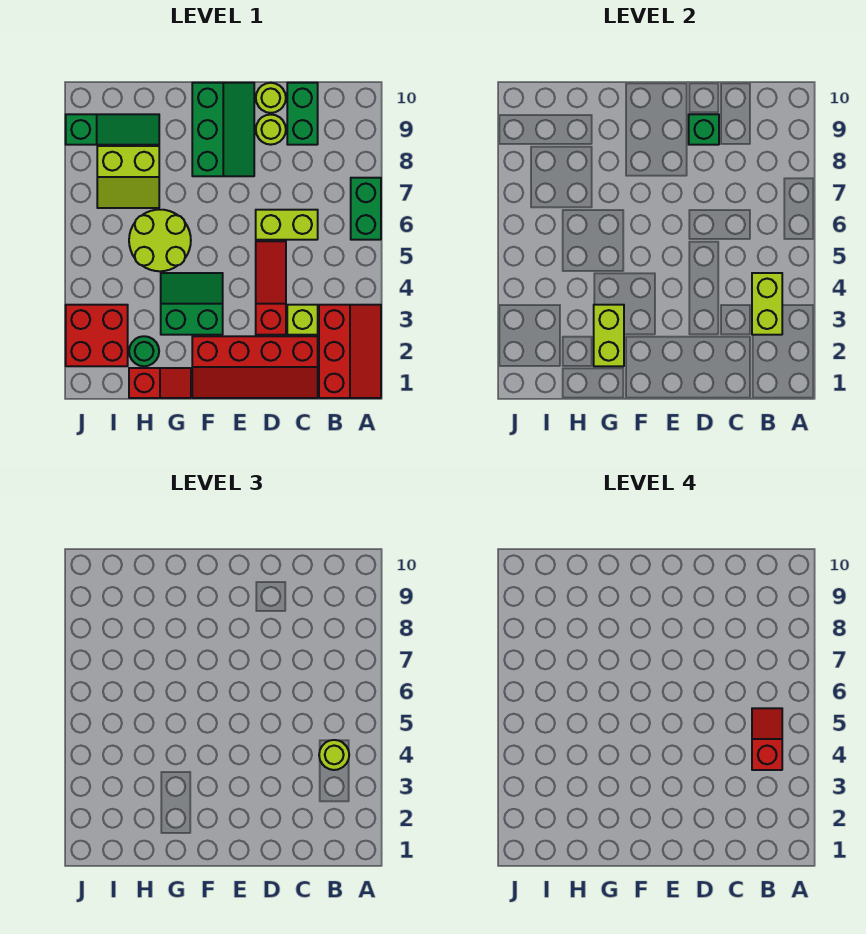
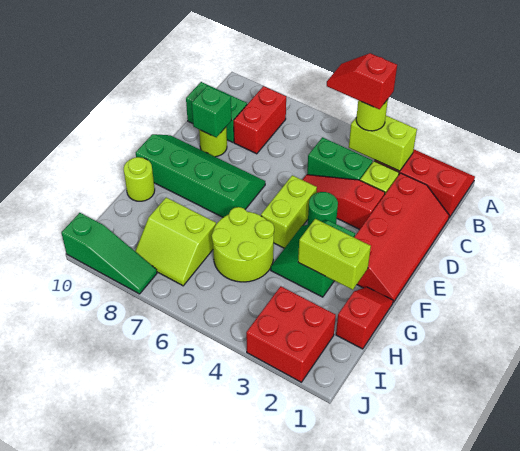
green 1x2 brick [351,178,381,240] -> green 1x2 brick moved to [307,137,373,180]
none -> red 1x2 brick [234,86,286,154]
lime 1x2 brick [256,210,318,240] -> lime 1x2 brick moved to [261,175,317,248]
lime 1x1 round brick [256,83,286,113] -> lime 1x1 round brick moved to [124,157,155,201]
green 2x3 slope [192,83,254,176] -> green 2x4 slope [136,134,265,217]
green 1x1 round brick [129,336,159,366] -> green 1x1 round brick moved to [308,192,338,224]
lime 2x2 slope [97,146,159,208] -> lime 2x2 slope turned to [135,198,216,286]
green 1x3 slope [66,114,159,145] -> green 1x3 slope turned to [61,213,157,294]

